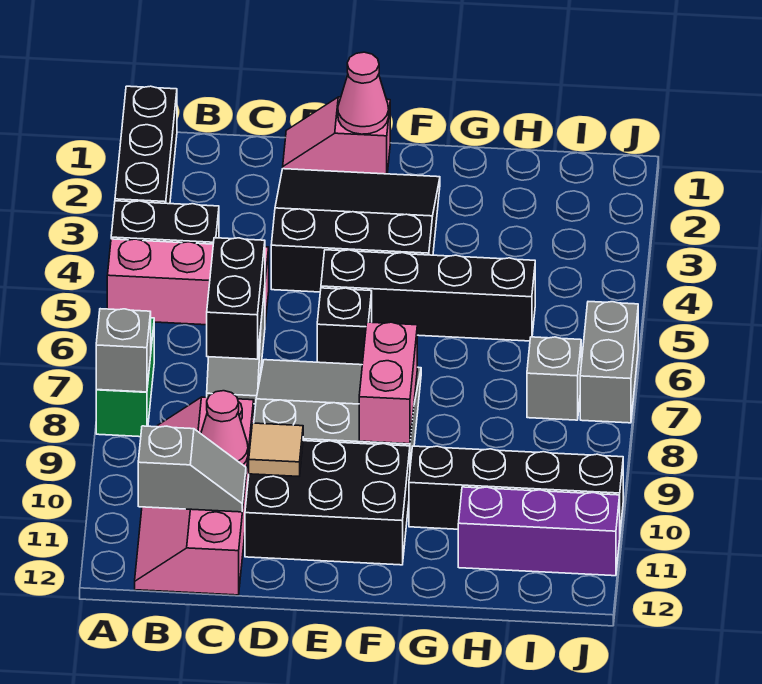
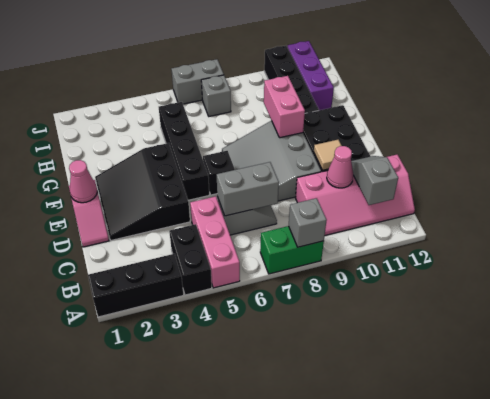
black 1x2 brick [207,238,265,359] -> grey 1x2 brick [217,162,279,216]
pink 1x2 brick [359,322,417,444] -> pink 1x2 brick turned to [264,76,305,138]

